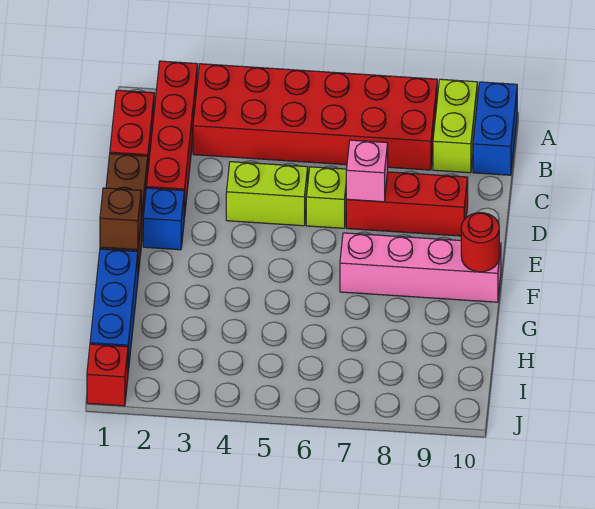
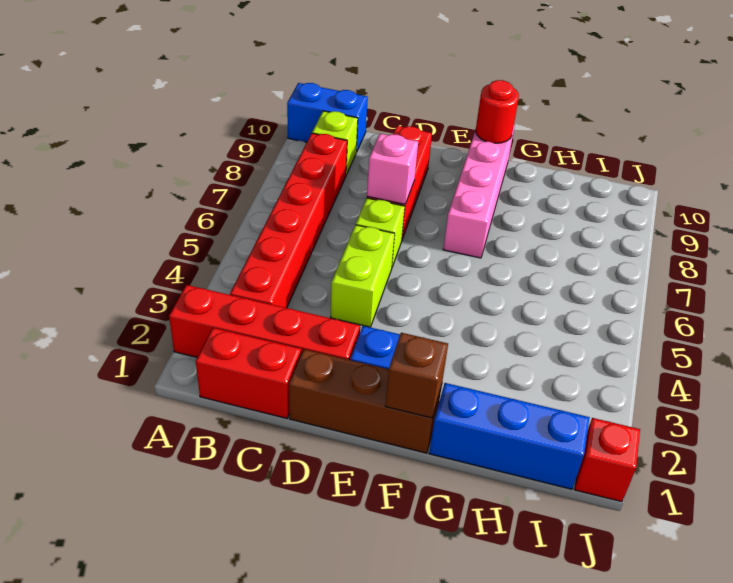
red 2x6 brick [193,64,437,170] -> red 1x6 brick [230,133,347,308]
lime 1x2 brick [433,79,477,173] -> lime 1x1 brick [312,111,358,175]

